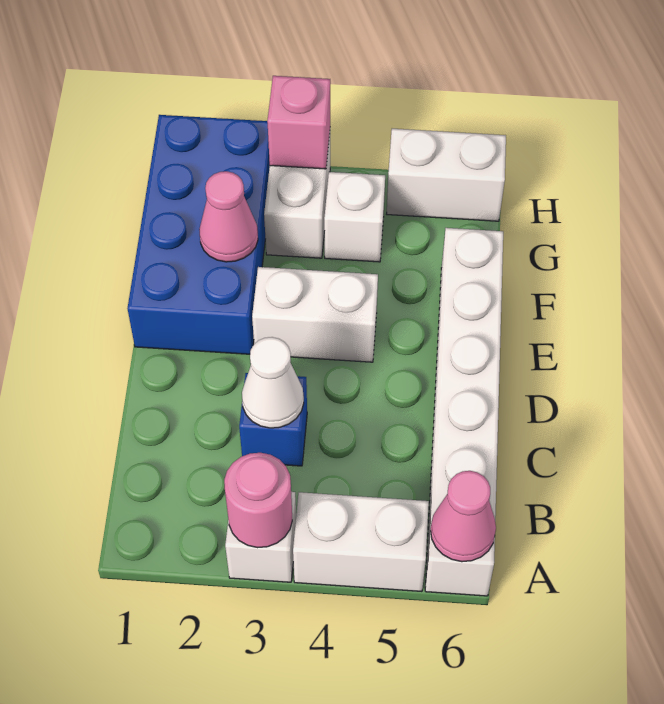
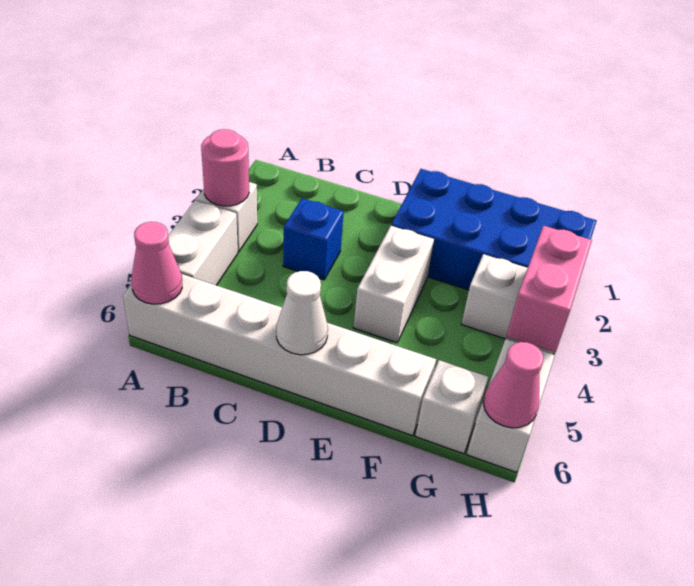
white 1x1 cone [242,337,304,428] -> white 1x1 cone moved to [276,271,328,355]
pink 1x1 cone [199,171,258,262] -> pink 1x1 cone moved to [483,342,544,428]
white 1x1 brick [324,172,385,262] -> white 1x1 brick moved to [416,360,489,454]
pink 1x1 brick [267,76,330,169] -> pink 1x2 brick [507,226,592,352]

